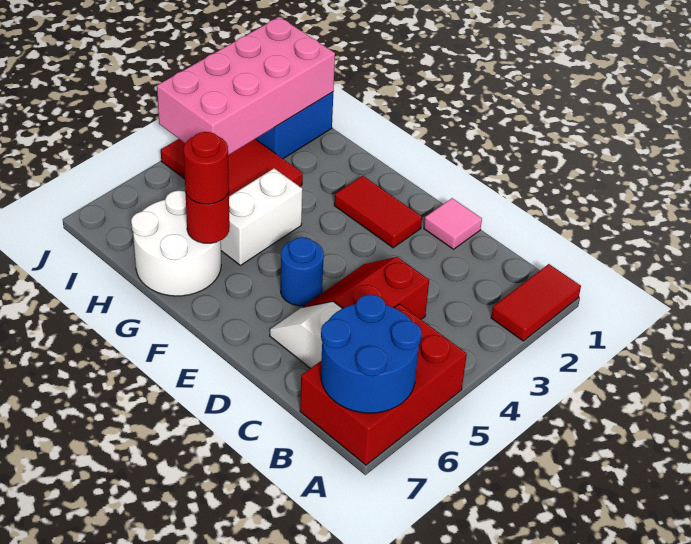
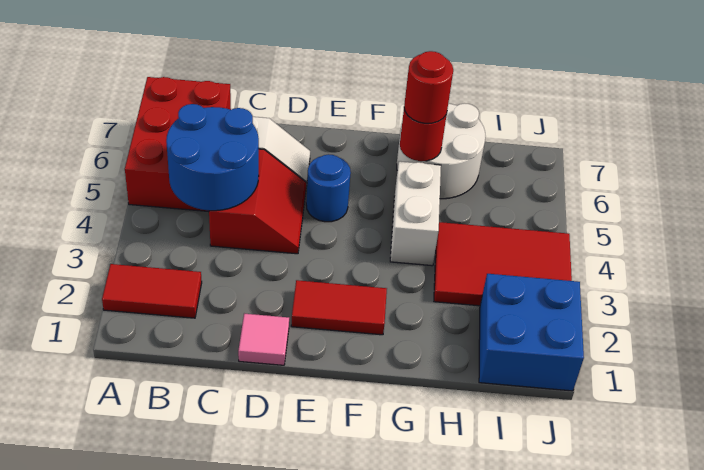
red 1x2 tile [491,264,581,341] -> red 1x2 tile turned to [102,264,202,318]
blue 2x2 round brick [321,294,422,413] -> blue 2x2 round brick moved to [166,104,259,211]
pink 2x4 brick [157,17,335,155] -> none

